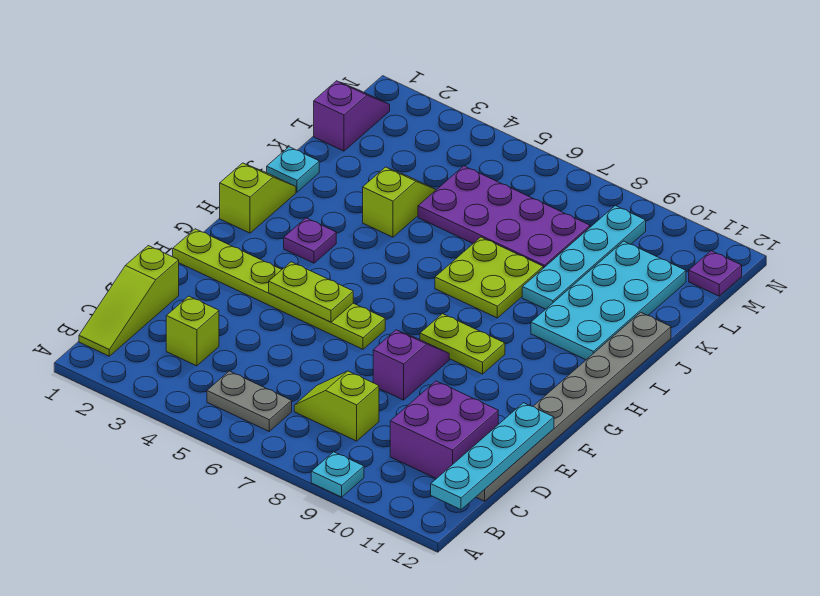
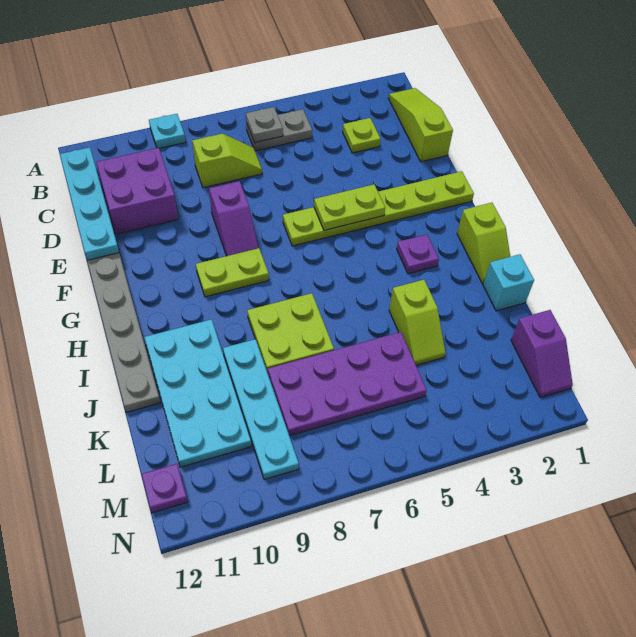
none -> grey 1x1 plate [246,107,283,143]
lime 1x1 brick [166,296,219,366] -> lime 1x1 plate [343,118,380,153]
cyan 1x1 plate [267,147,319,192] -> cyan 1x1 brick [483,254,534,311]

